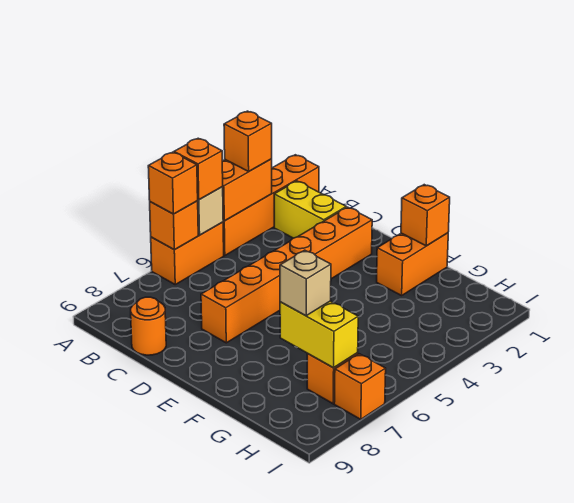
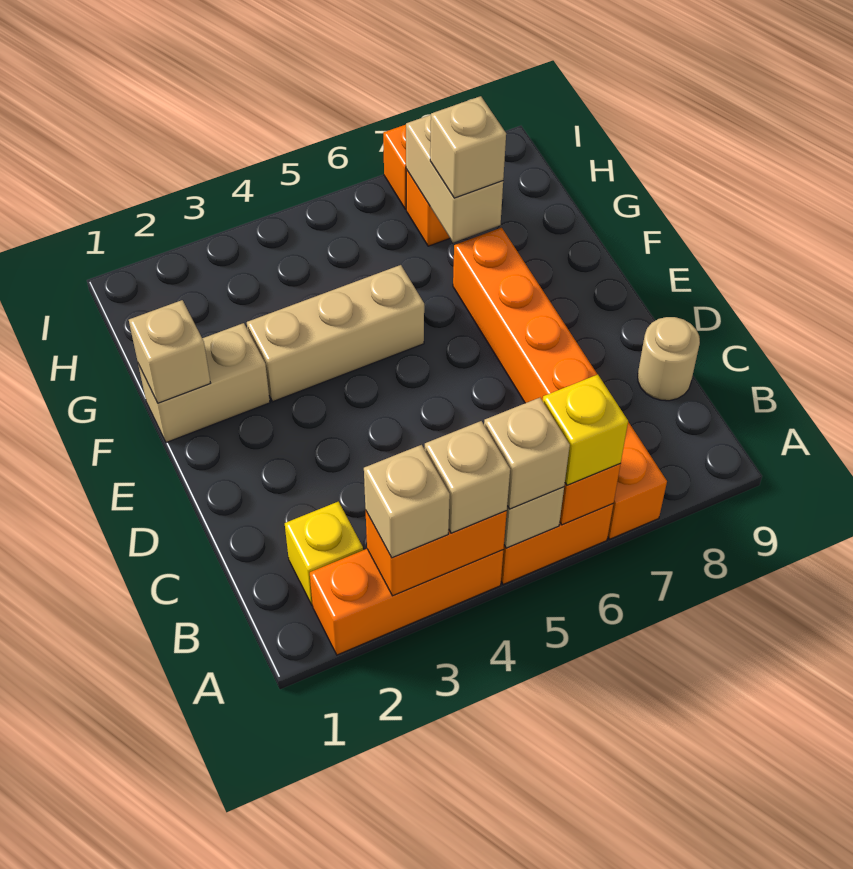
orange 1x4 brick [223,155,319,256] -> orange 1x3 brick [310,549,503,655]
orange 1x1 brick [224,111,272,171] -> tan 1x1 brick [364,445,450,558]
none -> tan 1x1 brick [424,421,510,533]
orange 1x1 brick [174,138,223,200] -> tan 1x1 brick [484,398,570,509]
orange 1x1 brick [148,152,198,214] -> yellow 1x1 brick [543,374,628,485]
yellow 1x2 brick [274,181,346,238] -> yellow 1x1 brick [285,502,363,605]
orange 1x1 round brick [131,297,166,355] -> tan 1x1 round brick [638,317,700,401]
orange 1x6 brick [201,207,372,343] -> orange 1x6 brick turned to [453,228,667,539]
orange 1x2 brick [377,233,448,296] -> tan 1x2 brick [138,323,270,443]
orange 1x1 brick [401,185,450,246] -> tan 1x1 brick [129,300,210,403]
none -> tan 1x3 brick [247,265,424,402]
yellow 1x2 brick [280,301,358,368] -> tan 1x2 brick [406,115,503,243]

